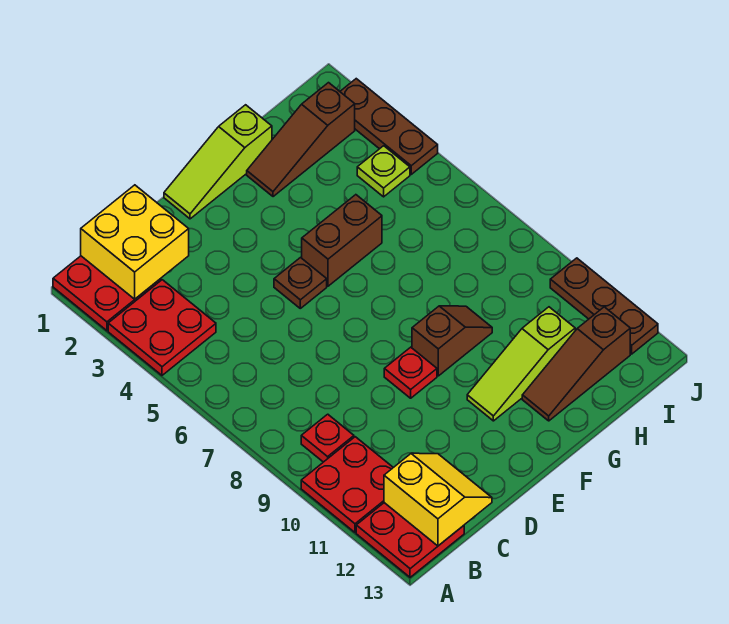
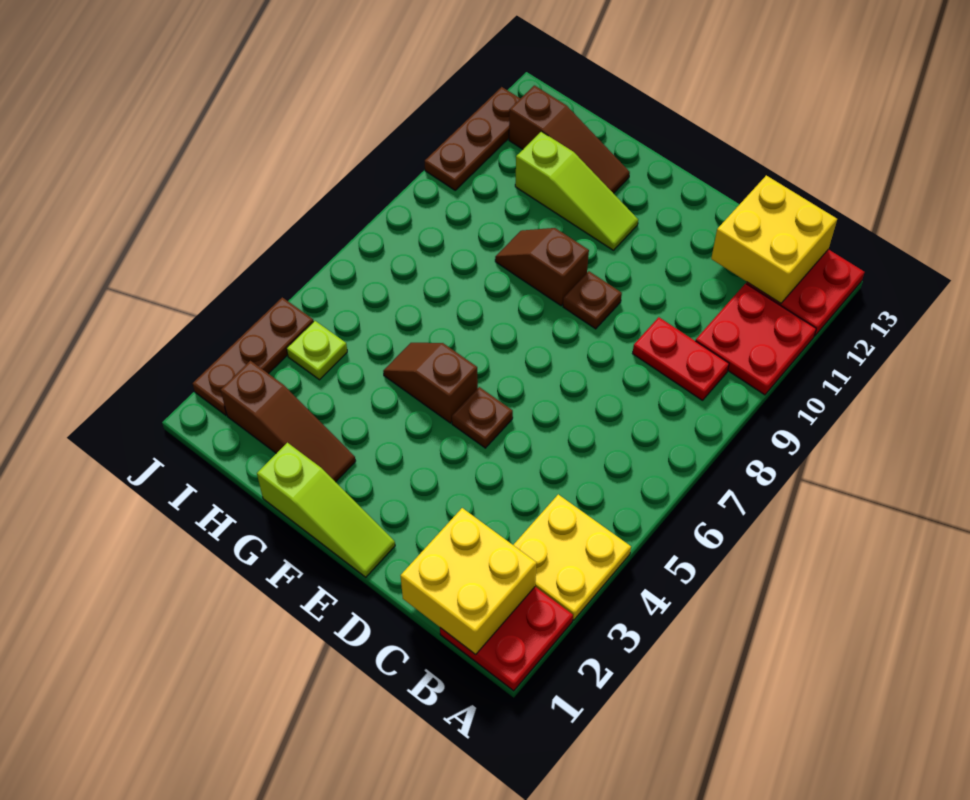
red 2x2 plate [108,280,216,375] -> yellow 2x2 plate [514,494,631,620]
red 1x1 plate [301,414,354,462] -> red 1x2 plate [633,317,729,400]
yellow 2x2 slope [384,453,492,546] -> yellow 2x2 brick [711,175,837,303]
red 1x1 plate [384,347,437,398] -> brown 1x1 plate [563,271,622,329]
brown 1x2 brick [302,195,382,286] -> brown 1x2 slope [383,343,478,423]

